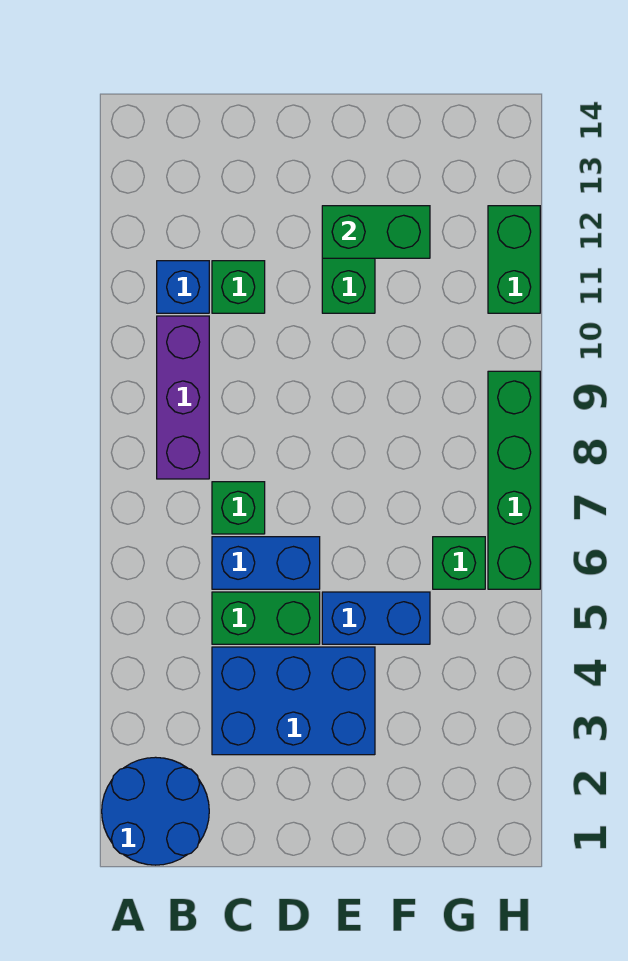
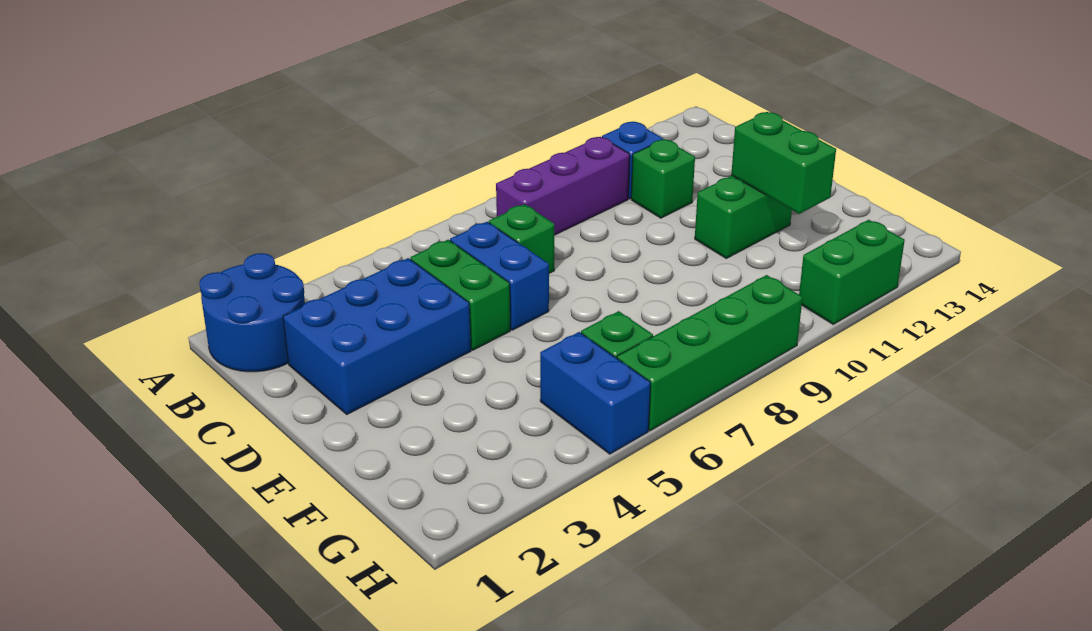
blue 2x3 brick [212,647,375,755] -> blue 2x3 brick turned to [283,258,471,414]
blue 1x2 brick [322,592,430,644] -> blue 1x2 brick moved to [540,332,651,454]

